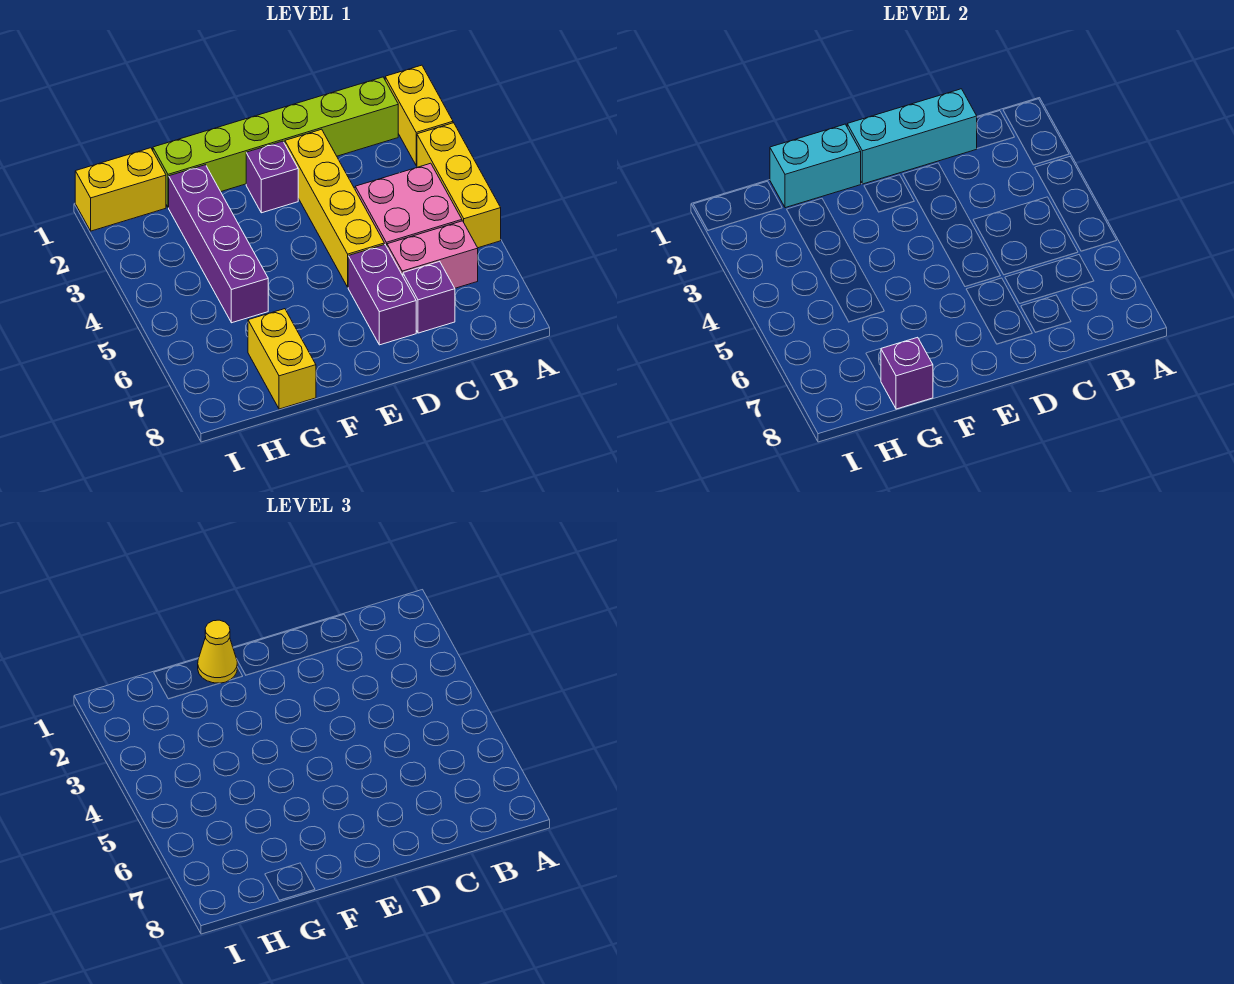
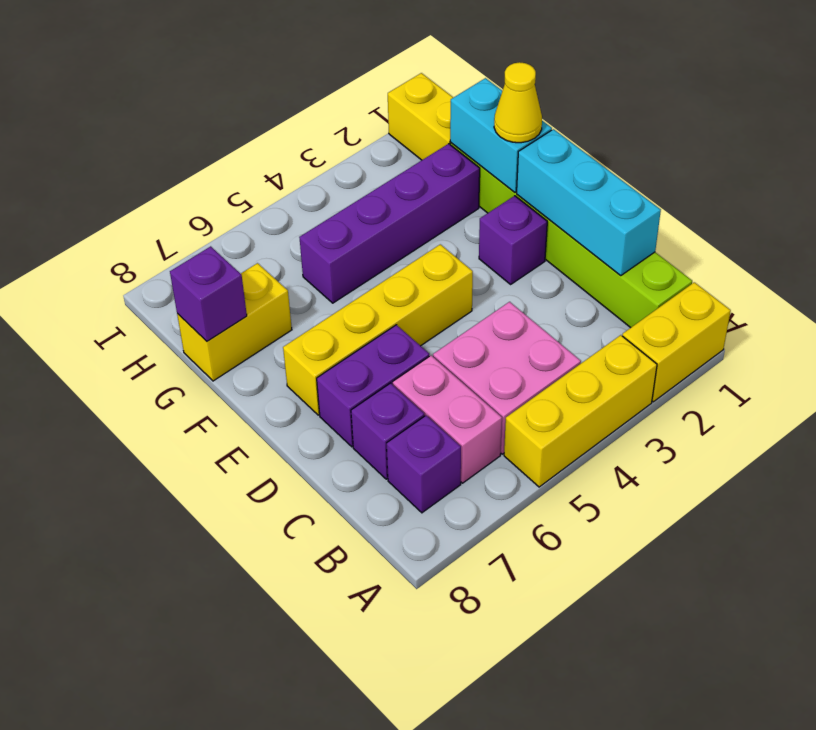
none -> purple 1x1 brick [387,415,461,513]
yellow 1x4 brick [285,129,384,287] -> yellow 1x4 brick moved to [283,244,473,415]

